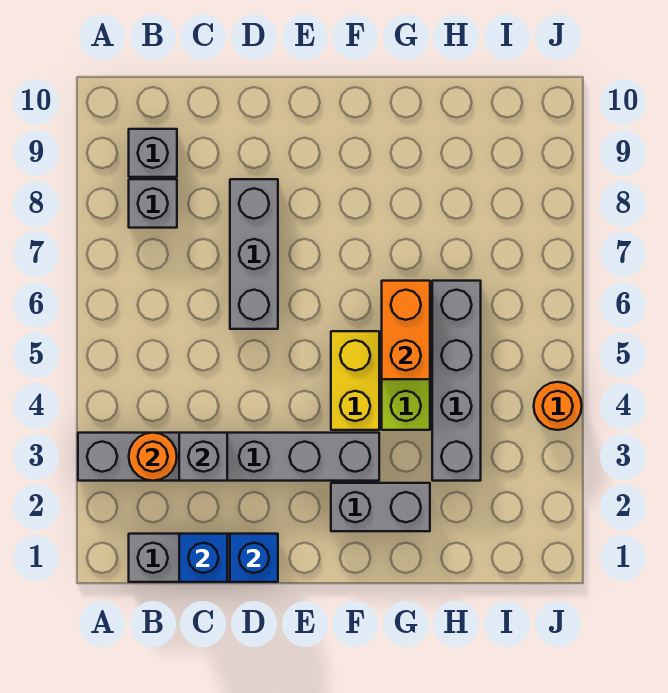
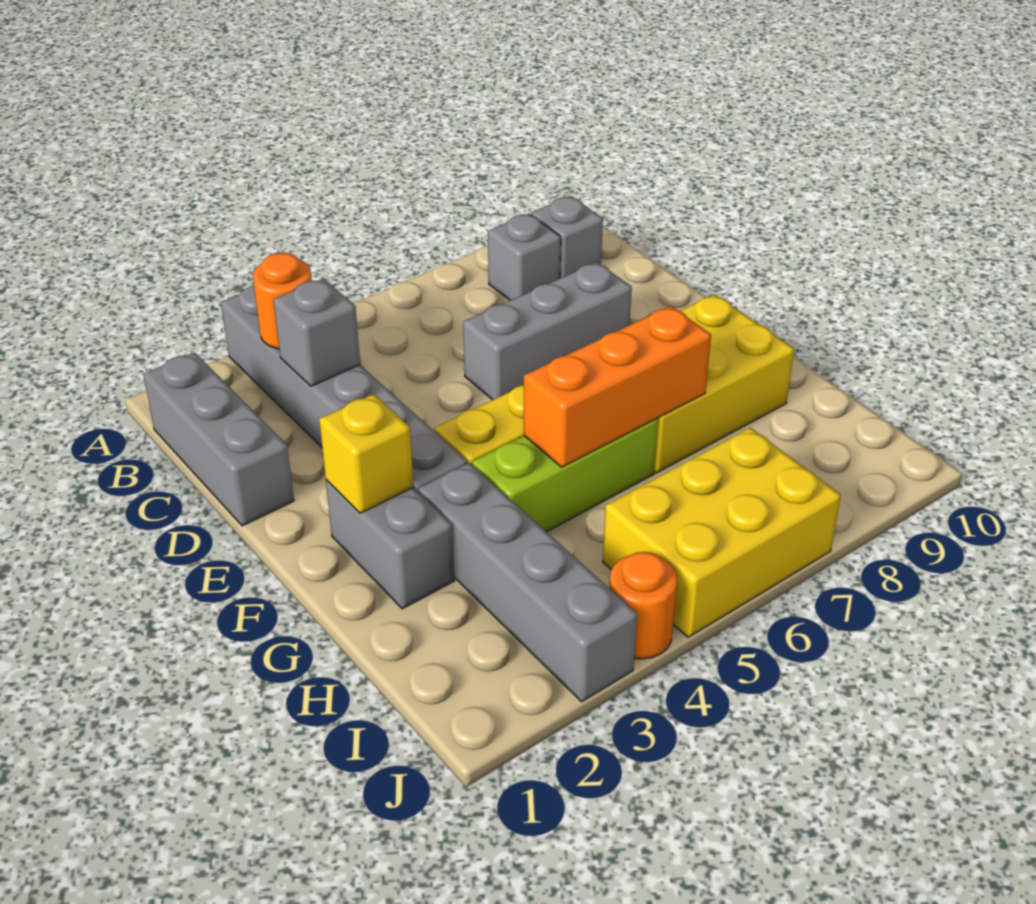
blue 1x1 brick [179,534,227,582] -> none
blue 1x1 brick [230,534,278,582] -> none
none -> yellow 1x1 brick [319,394,413,513]
none -> yellow 2x3 brick [654,294,794,473]
orange 1x2 brick [382,281,430,379] -> orange 1x3 brick [524,306,711,467]
grey 1x4 brick [432,281,481,481] -> grey 1x4 brick turned to [418,463,637,702]
none -> yellow 2x3 brick [603,428,841,637]

